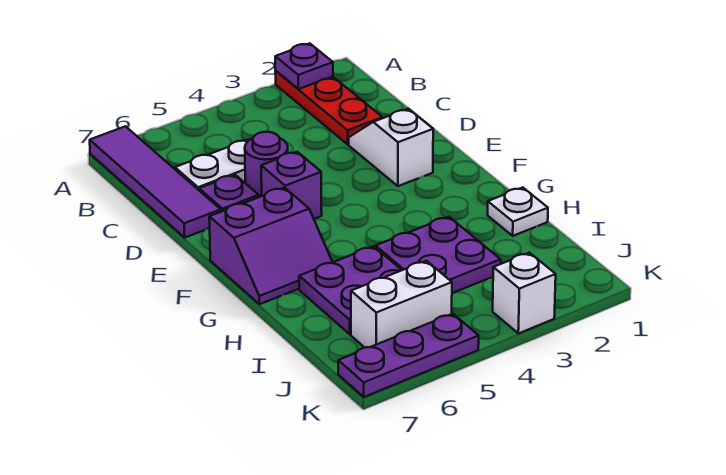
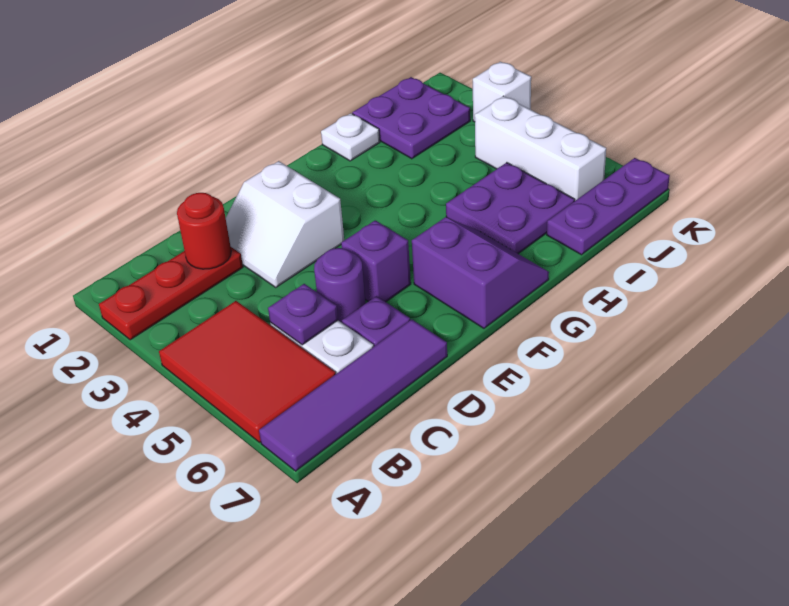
purple 1x1 plate [275,43,333,89] -> purple 1x1 plate moved to [268,284,338,345]
none -> red 2x3 tile [159,301,336,442]
none -> red 1x1 round brick [177,193,231,269]
white 1x2 slope [349,109,433,186] -> white 2x2 slope [226,161,344,287]
purple 2x2 plate [376,217,501,293] -> purple 2x2 plate moved to [352,77,470,159]
white 1x2 brick [351,261,452,348] -> white 1x3 brick [475,96,606,201]
purple 1x3 plate [338,314,479,397] -> purple 1x3 plate turned to [547,158,670,255]

